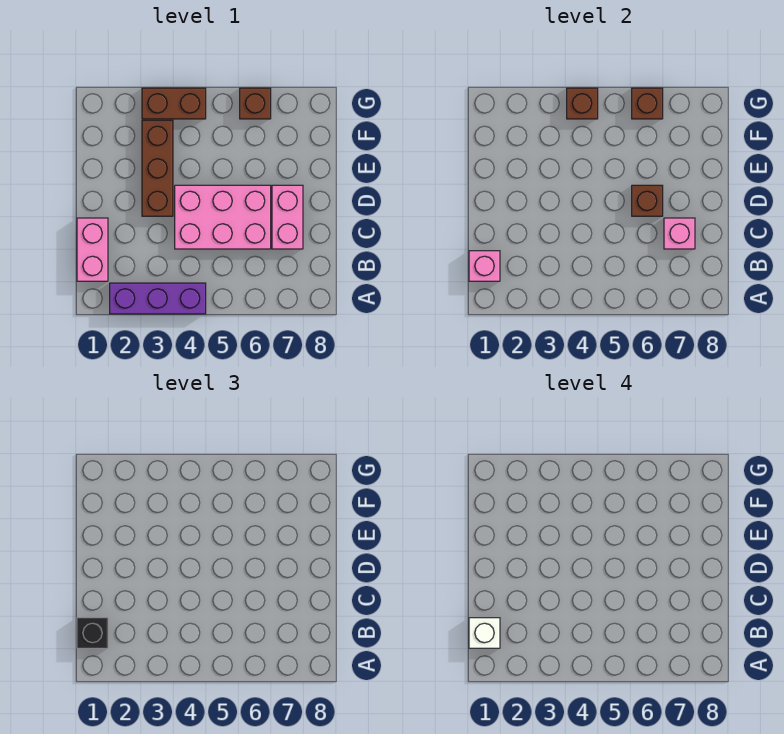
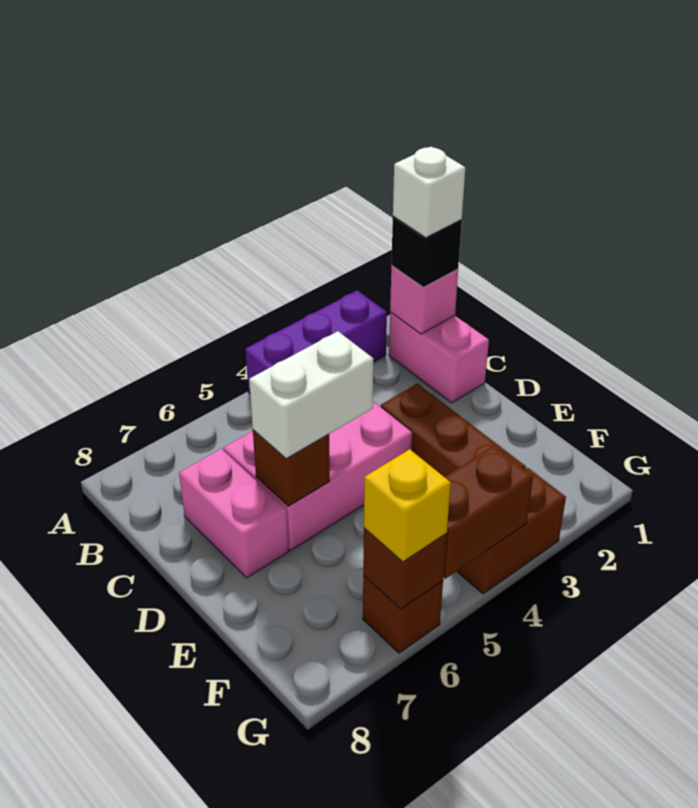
pink 1x1 brick [664,218,695,249] -> none
none -> white 1x2 brick [249,331,373,459]
brown 1x1 brick [567,88,598,119] -> brown 1x2 brick [444,446,533,579]
none -> yellow 1x1 brick [364,449,451,562]

